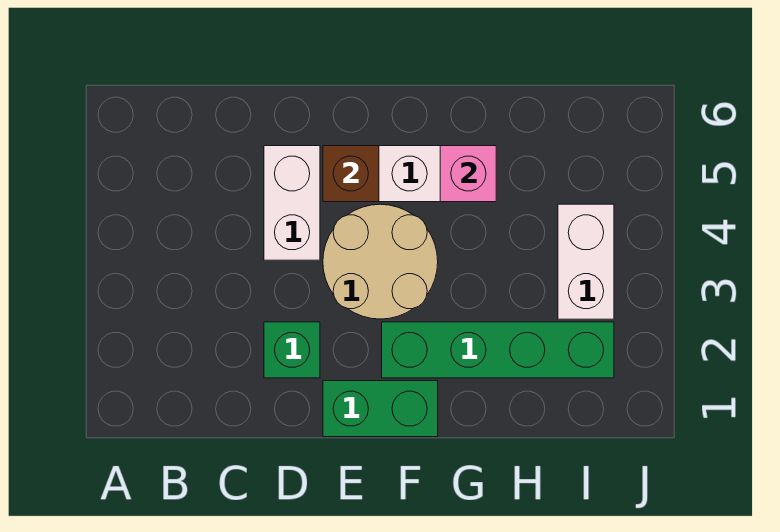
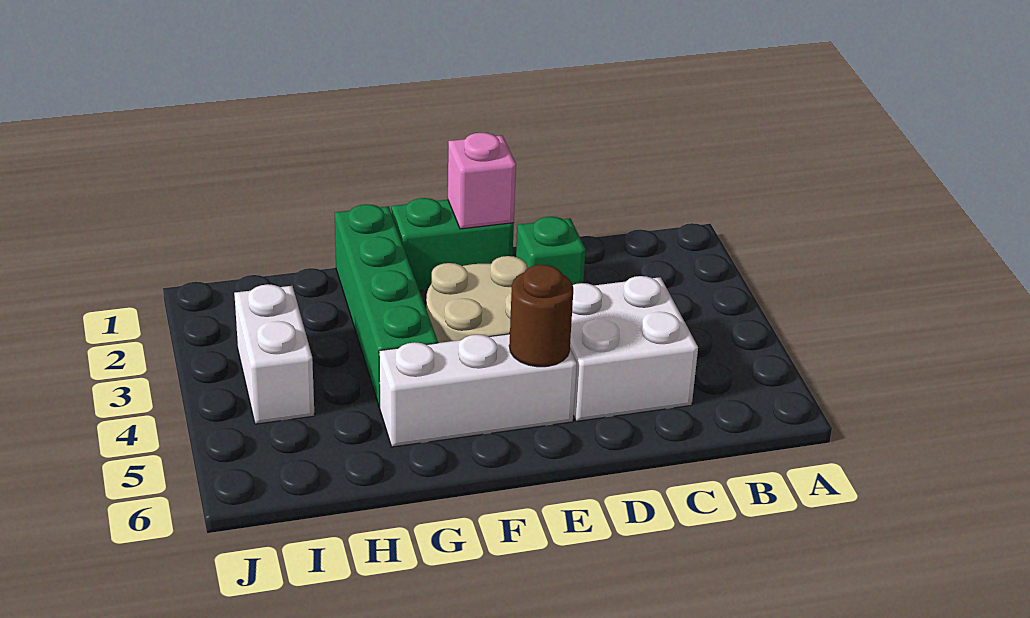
white 1x2 brick [264,146,320,260] -> white 2x2 brick [570,276,698,421]
brown 1x1 brick [323,146,379,202] -> brown 1x1 round brick [509,265,573,367]
green 1x4 brick [382,322,614,378] -> green 1x4 brick turned to [335,204,438,407]
pink 1x1 brick [440,146,496,202] -> pink 1x1 brick moved to [448,133,516,229]

